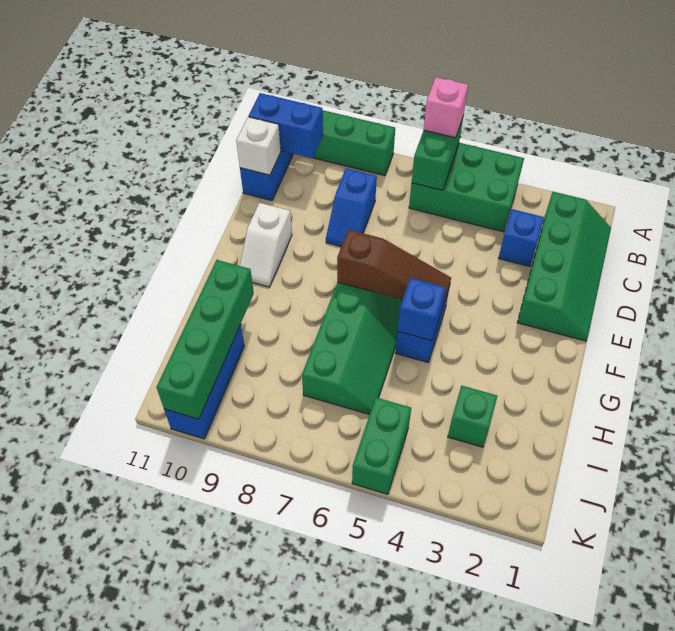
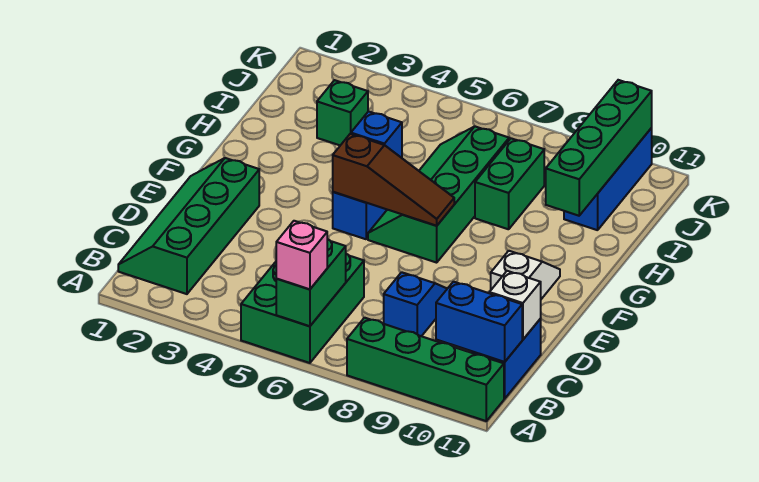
green 2x3 brick [409,143,524,232] -> green 2x3 brick turned to [241,254,364,363]
blue 1x1 brick [499,209,544,267] -> none
brown 1x3 slope [337,230,451,308] -> brown 1x3 slope turned to [333,134,454,226]
green 1x2 brick [352,398,411,494] -> green 1x2 brick moved to [475,138,544,229]

